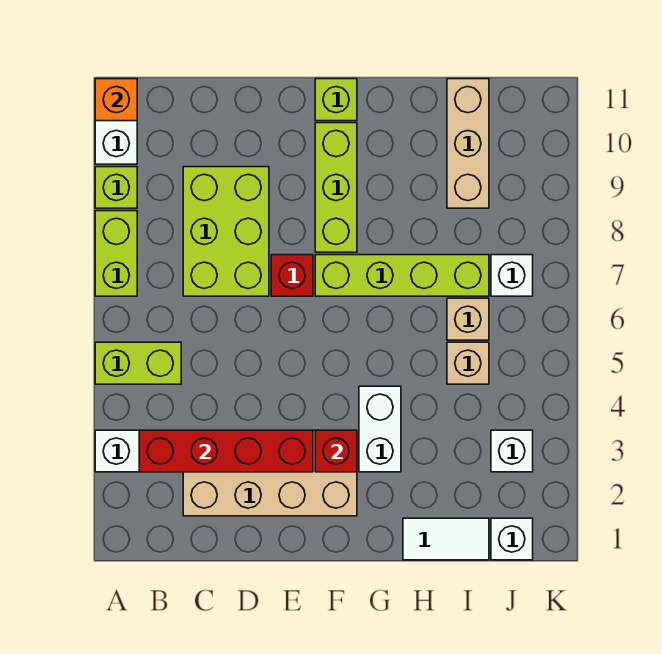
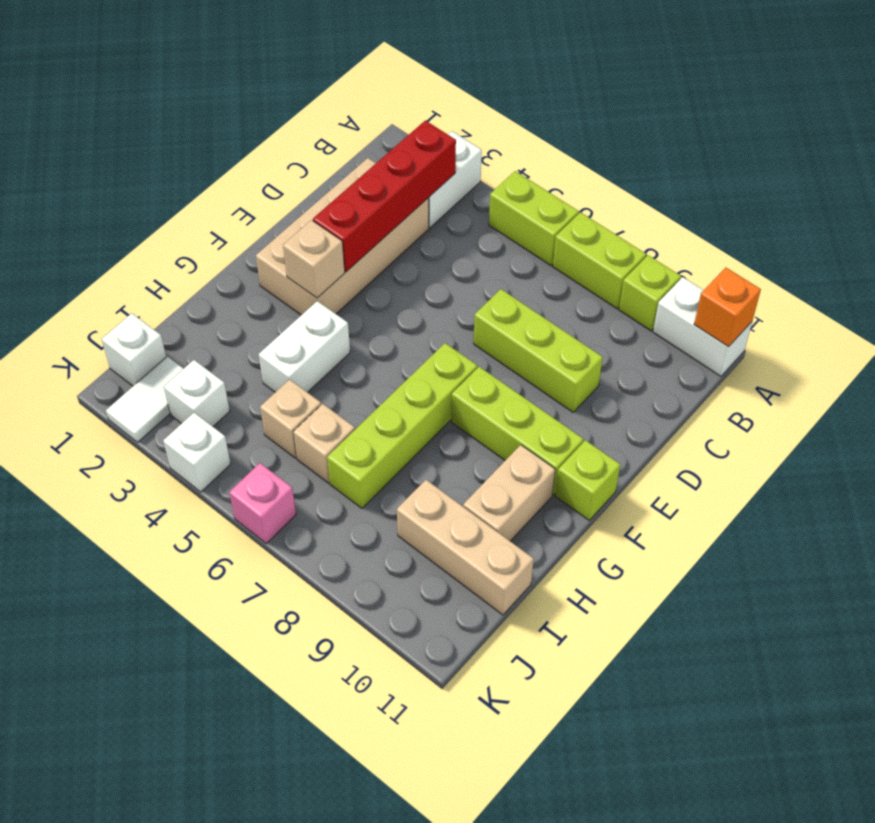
lime 1x2 brick [95,342,181,384] -> lime 1x2 brick turned to [489,171,579,266]
lime 2x3 brick [183,167,269,296] -> lime 1x3 brick [474,289,603,412]
red 1x1 brick [271,255,313,296] -> none
red 1x1 brick [315,430,357,472] -> tan 1x1 brick [283,220,345,298]
white 1x2 brick [359,386,401,472] -> white 1x2 brick turned to [259,301,350,392]
none -> tan 1x2 brick [463,445,555,541]
white 1x2 tile [403,518,489,560] -> white 1x2 tile moved to [106,356,183,442]
white 1x1 brick [491,255,533,296] -> white 1x1 brick moved to [163,413,231,492]
none -> pink 1x1 brick [229,463,296,543]

